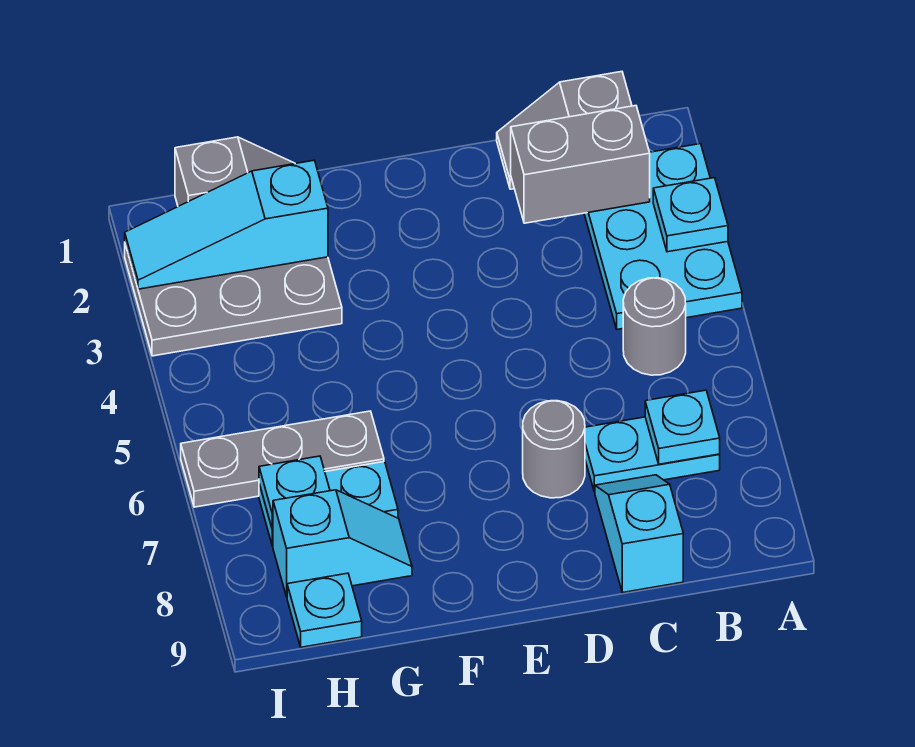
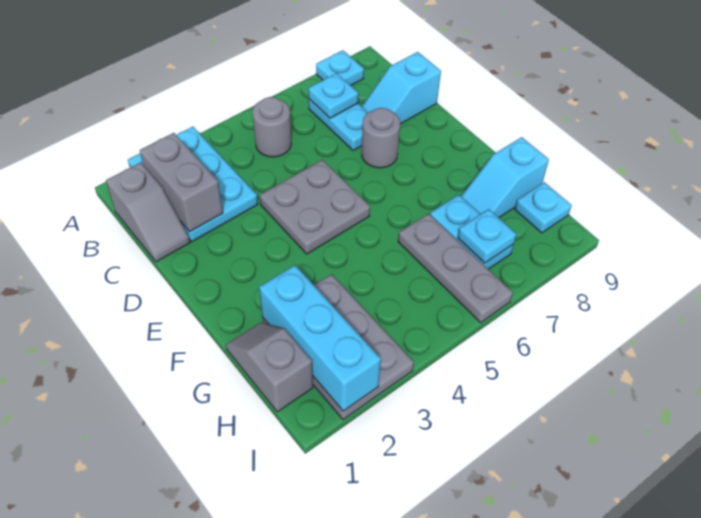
cyan 2x3 plate [584,144,742,329] -> cyan 2x3 plate turned to [128,127,258,242]
cyan 1x1 plate [653,178,728,252] -> cyan 1x1 plate moved to [316,50,364,85]
none -> grey 2x2 plate [260,160,370,254]
cyan 1x3 slope [125,160,328,289] -> cyan 1x3 brick [259,265,381,411]
cyan 1x2 slope [273,490,412,597] -> cyan 1x2 slope turned to [461,137,549,218]

